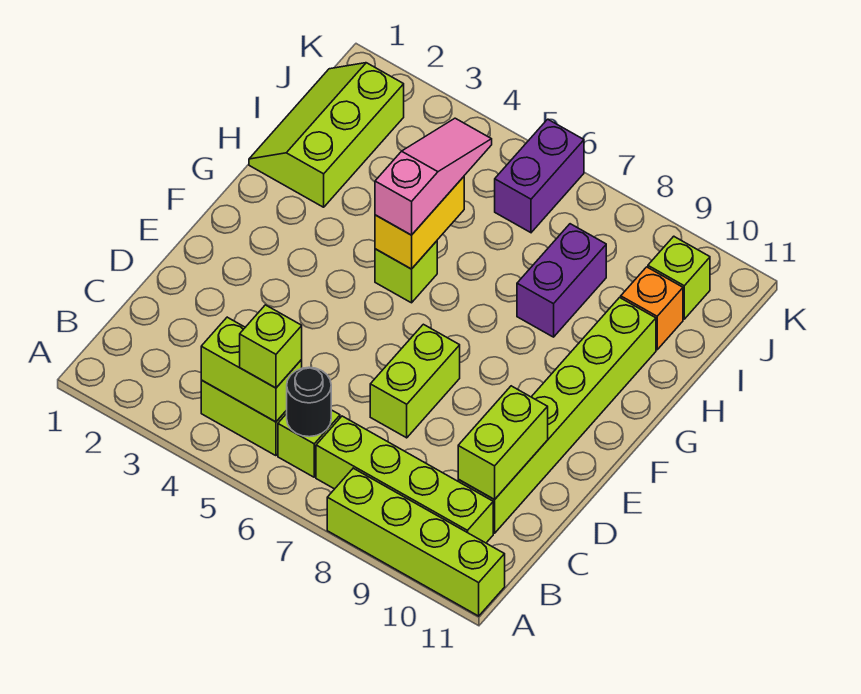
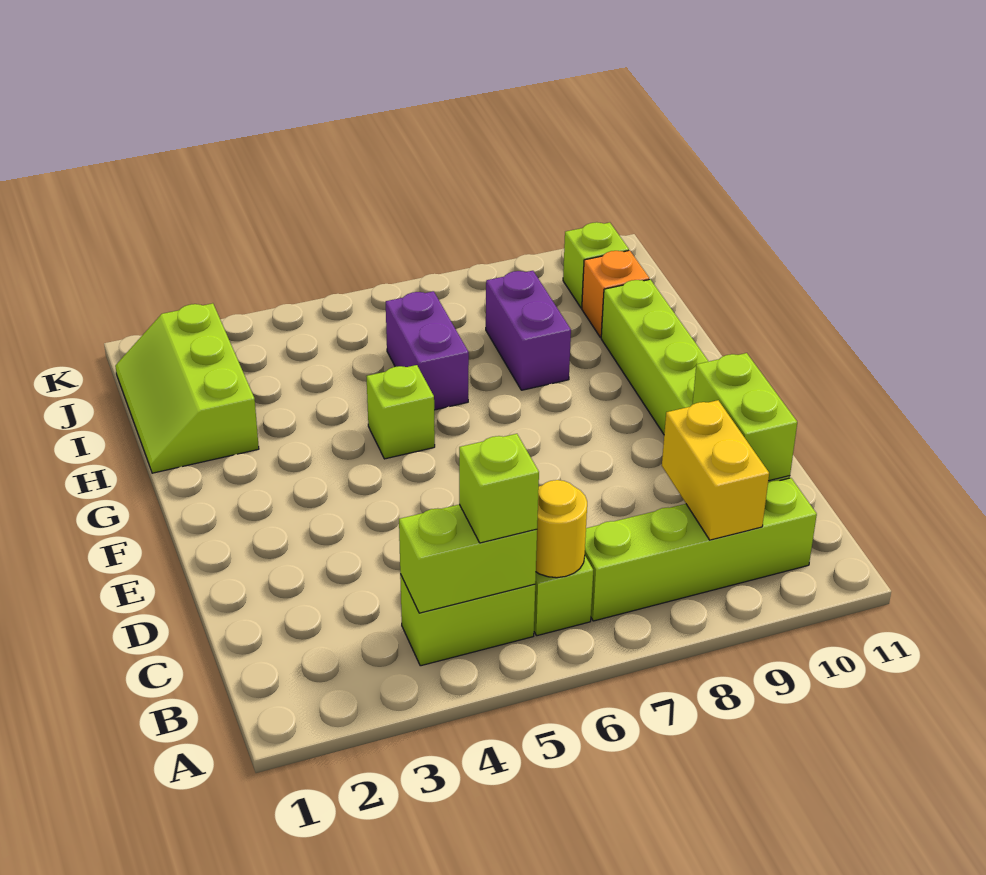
lime 1x4 brick [327,468,505,616] -> none
black 1x1 round brick [286,367,331,437] -> yellow 1x1 round brick [536,480,587,578]
lime 1x2 brick [370,324,460,438] -> none
yellow 1x2 brick [375,177,464,269] -> yellow 1x2 brick moved to [662,400,769,540]
pink 1x3 slope [375,118,492,235] -> none
purple 1x2 brick [495,119,584,233] -> purple 1x2 brick moved to [386,291,469,410]

